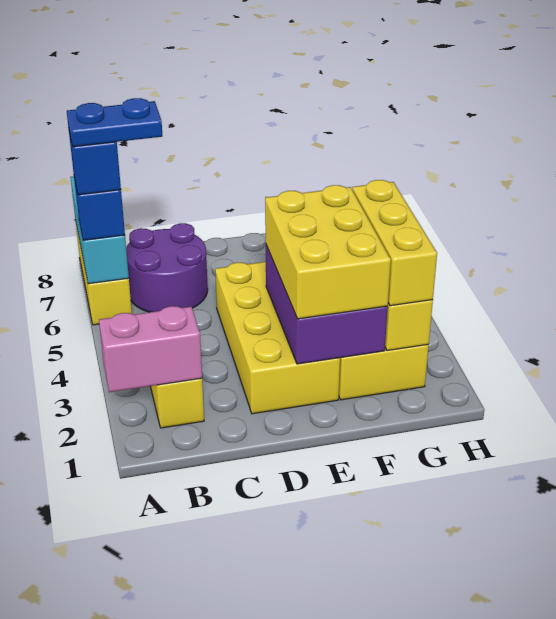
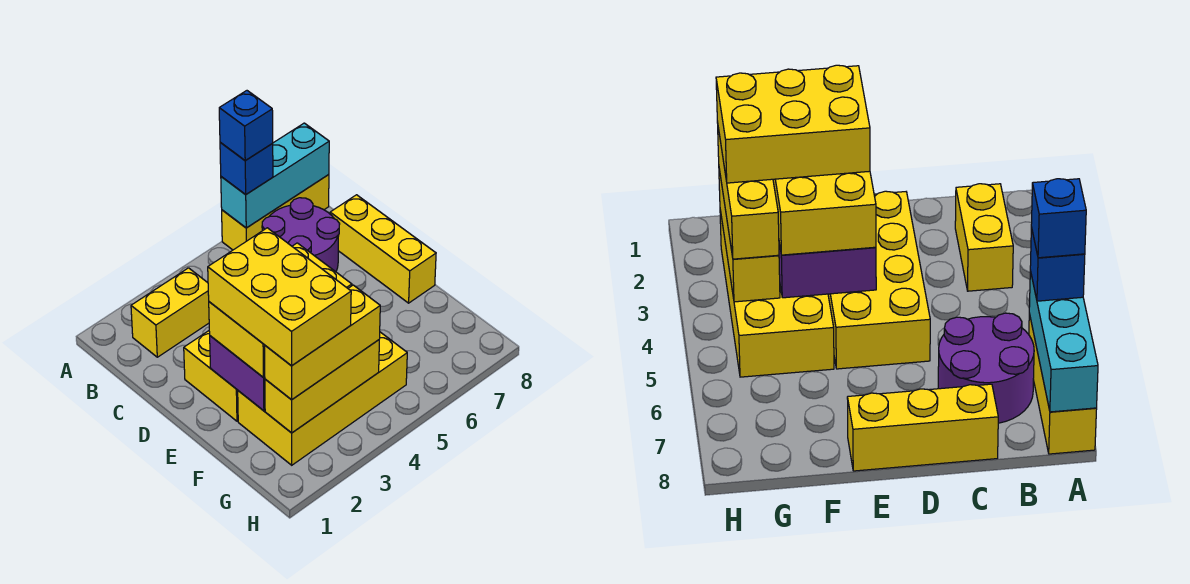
pink 1x2 brick [99,306,202,392] -> none
blue 1x2 plate [67,98,162,147] -> none
none -> yellow 1x3 brick [330,195,436,303]
none -> yellow 2x3 brick [208,228,351,366]

